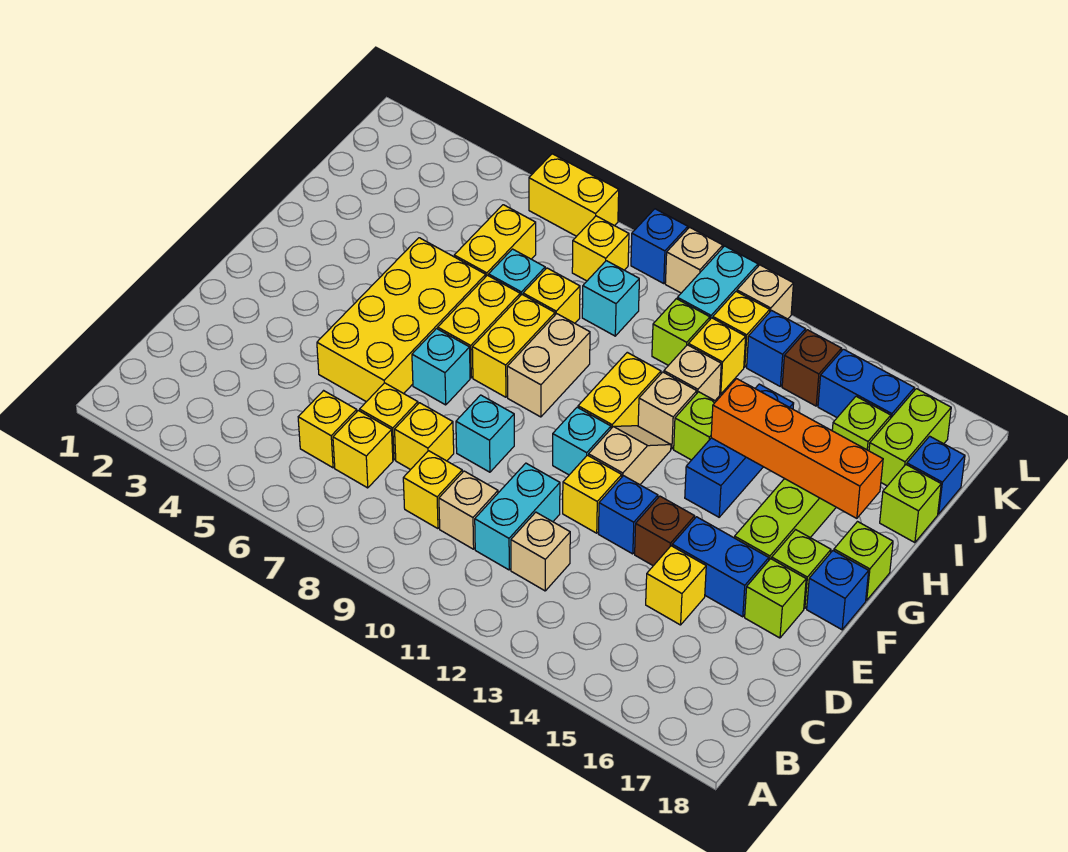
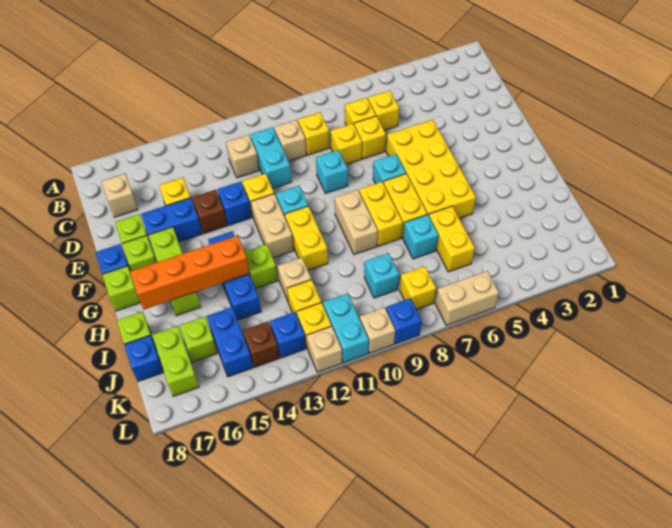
tan 1x2 slope [589,426,671,485] -> tan 1x2 brick [251,194,294,258]
tan 1x1 brick [638,372,697,449] -> tan 1x1 brick moved to [102,174,138,217]
yellow 1x1 brick [523,268,580,323] -> none
lime 1x1 brick [652,299,710,365] -> none
blue 1x2 brick [818,349,914,417] -> blue 1x2 brick turned to [207,307,253,377]
yellow 1x2 brick [529,154,619,236] -> tan 1x2 brick [435,271,499,325]

